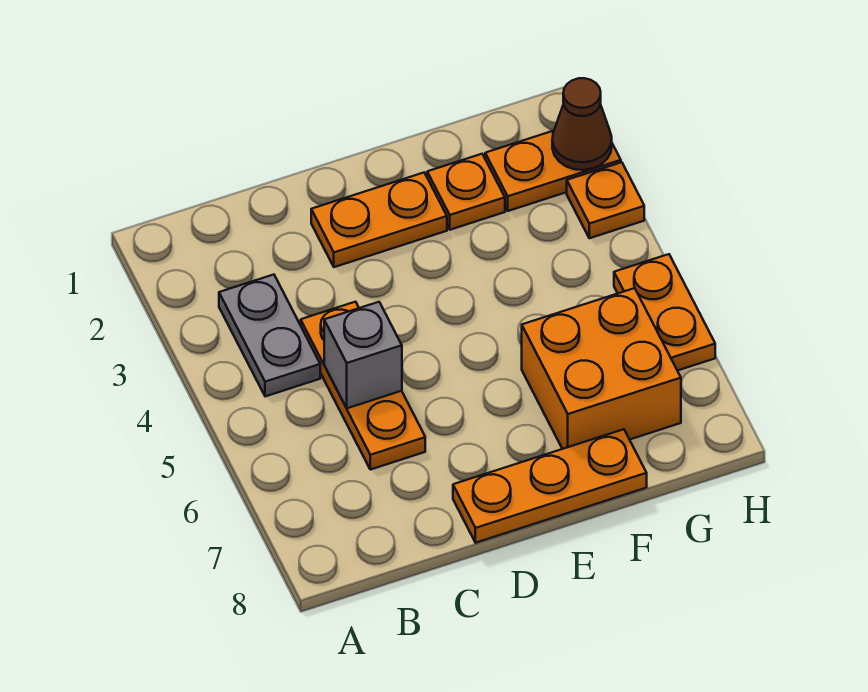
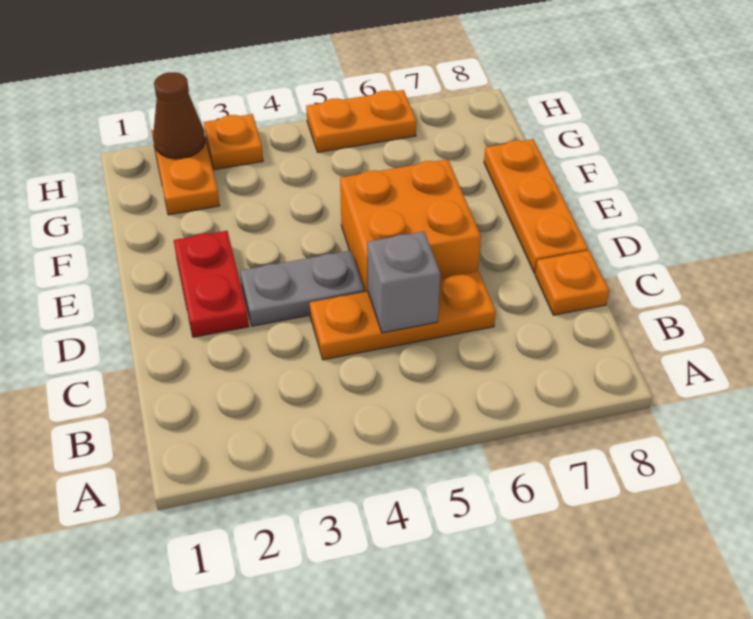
grey 1x2 plate [219,275,320,396] -> grey 1x2 plate moved to [240,251,364,326]
orange 1x2 plate [311,173,447,267] -> red 1x2 plate [174,231,249,337]
orange 1x1 plate [427,154,505,230] -> orange 1x1 plate moved to [535,251,609,315]
orange 2x2 brick [522,288,681,449] -> orange 2x2 brick moved to [340,159,481,292]

